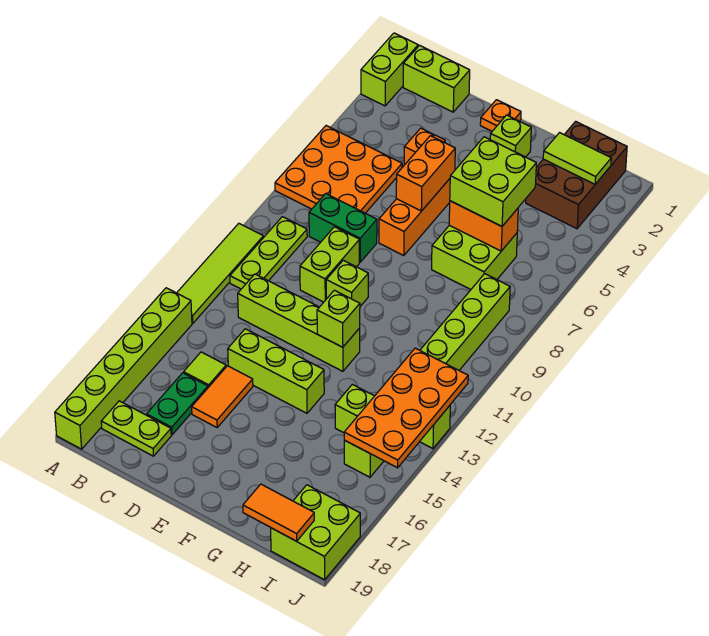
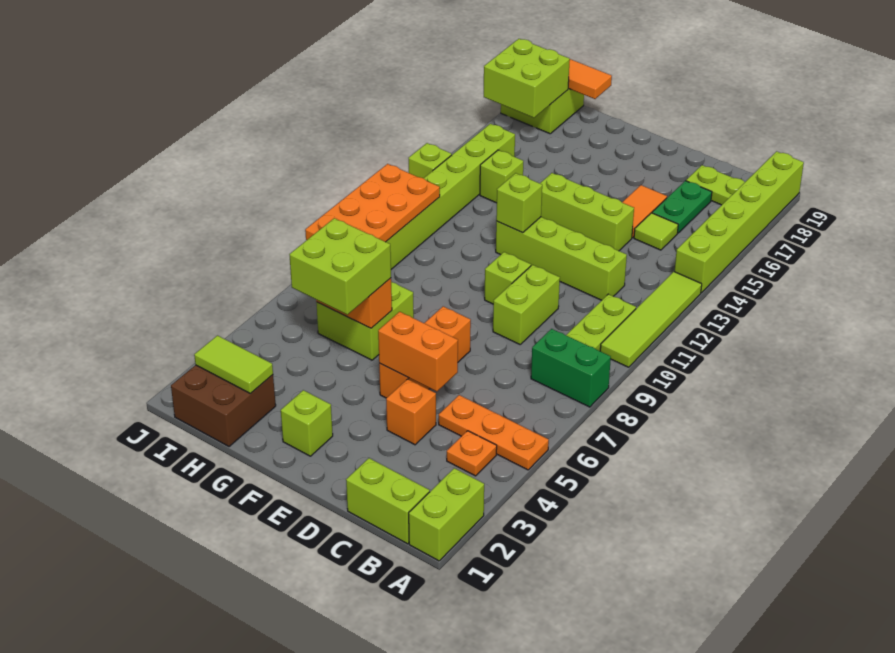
orange 3x3 plate [275,126,402,213] -> orange 1x3 plate [439,395,549,470]
green 1x2 brick [309,194,377,262] -> green 1x2 brick moved to [531,329,611,407]
orange 1x1 plate [480,100,521,131] -> orange 1x1 plate moved to [447,431,497,476]
orange 1x2 brick [396,136,455,211] -> orange 1x2 brick turned to [378,312,458,392]
brown 2x3 brick [526,121,627,229] -> brown 2x2 brick [171,365,276,447]
orange 2x4 plate [344,348,468,468] -> orange 2x4 plate moved to [305,164,440,242]
none -> lime 2x2 brick [484,39,570,118]

